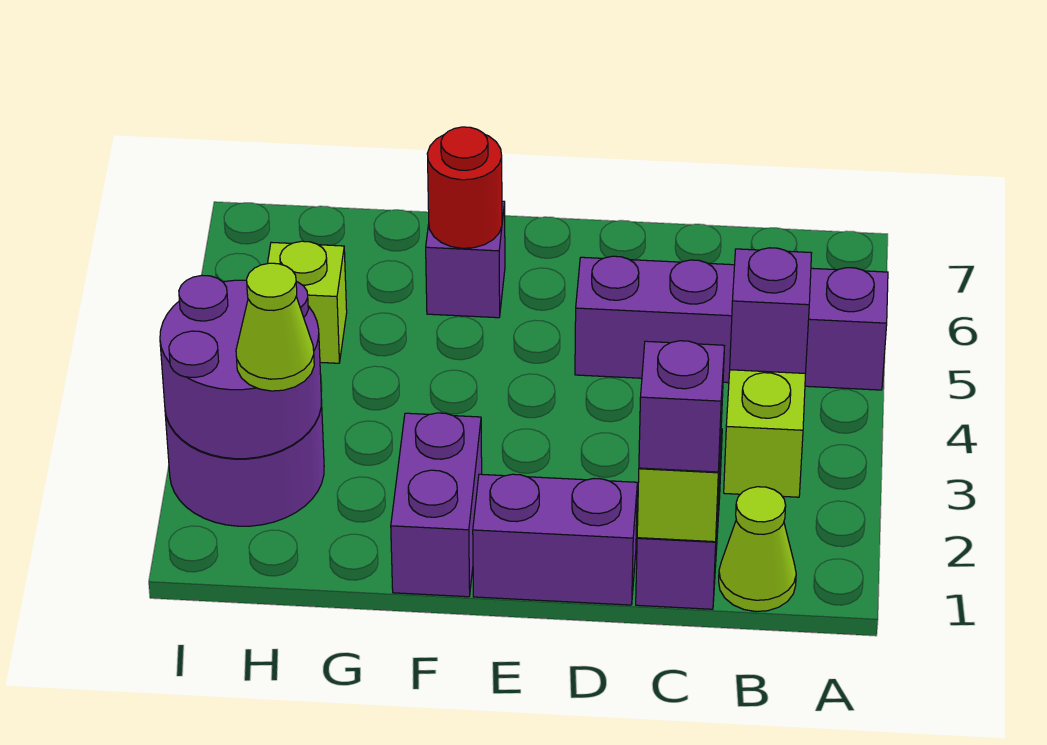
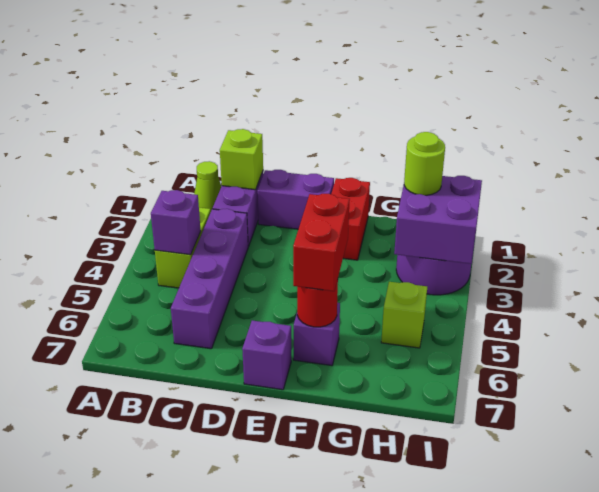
purple 1x4 brick [575,256,888,390] -> purple 1x4 brick turned to [171,209,248,349]
purple 1x1 brick [639,341,724,472] -> purple 1x1 brick moved to [242,320,291,390]
purple 1x2 brick [391,413,482,597] -> red 1x2 brick [331,178,370,260]
none -> red 1x2 brick [293,194,349,291]
purple 2x2 round brick [160,275,321,459] -> purple 2x2 brick [394,176,482,264]
lime 1x1 cone [236,263,314,391] -> lime 1x1 round brick [404,132,445,195]

